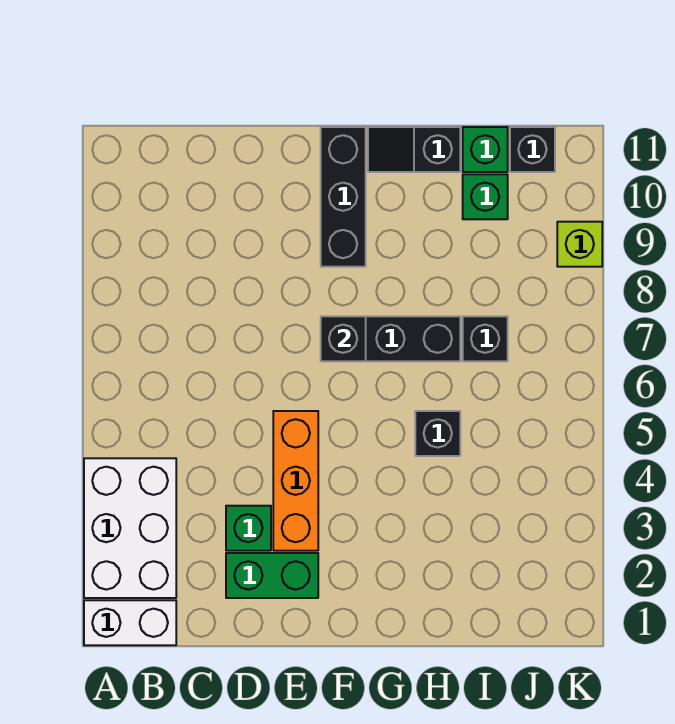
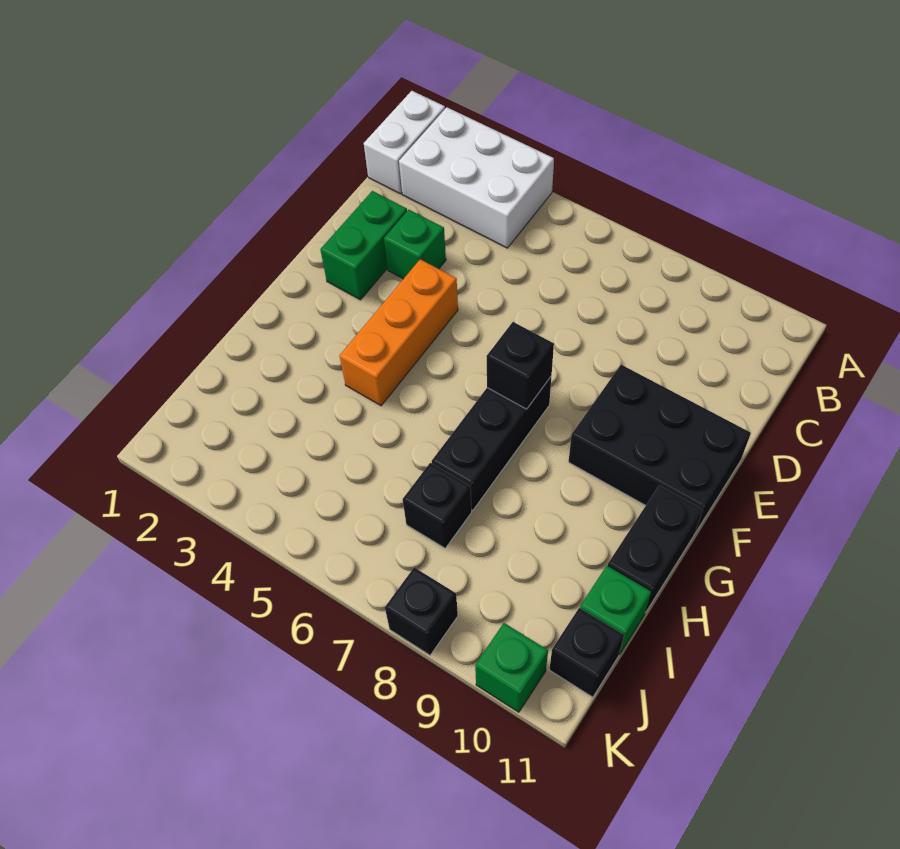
orange 1x3 brick [273,411,318,551] -> orange 1x3 brick turned to [340,259,458,406]
black 1x3 brick [321,127,366,267] -> black 2x3 brick [568,365,751,533]
black 1x2 slope [368,127,460,172] -> black 1x2 brick [608,485,703,611]
black 1x1 brick [415,411,460,456] -> black 1x1 brick moved to [385,568,458,655]
green 1x1 brick [463,174,508,219] -> green 1x1 brick moved to [475,623,548,712]
lime 1x1 brick [557,222,602,267] -> none

